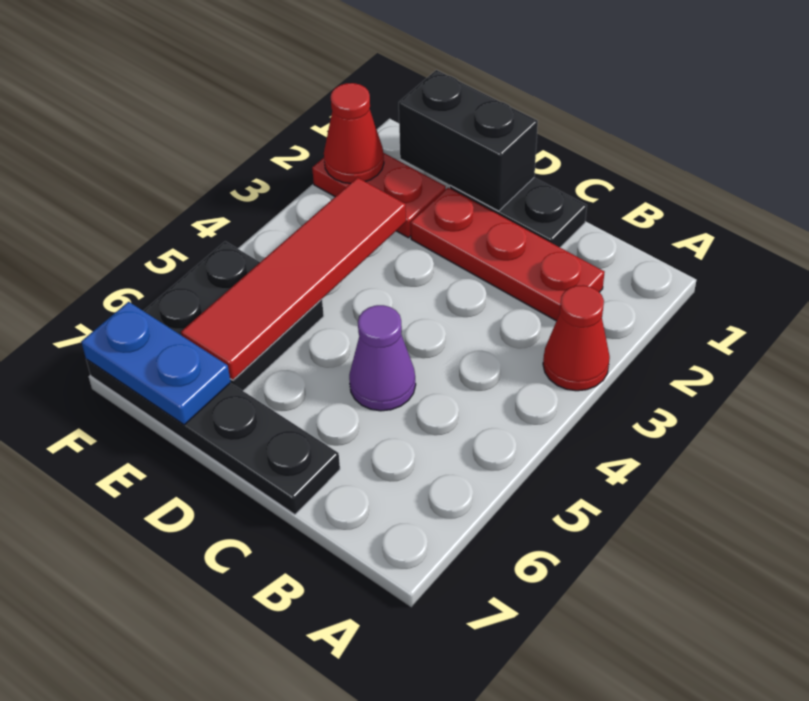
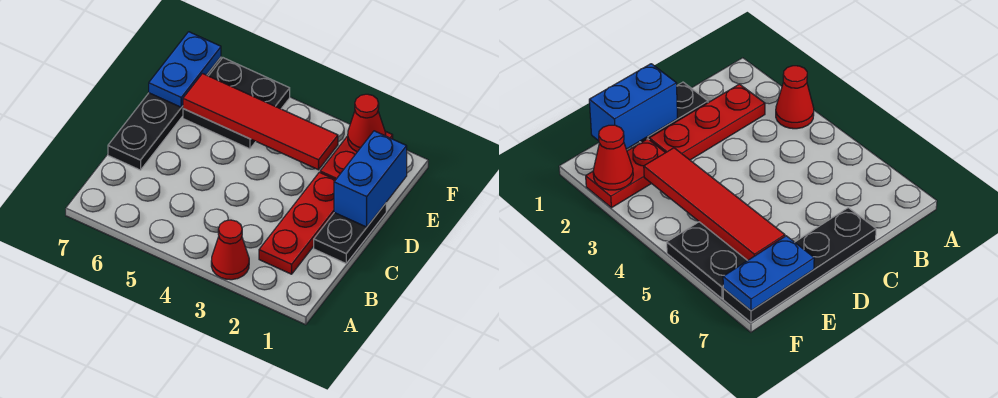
purple 1x1 cone [349,305,416,411] -> none
black 1x2 brick [399,70,538,211] -> blue 1x2 brick [334,131,407,227]

